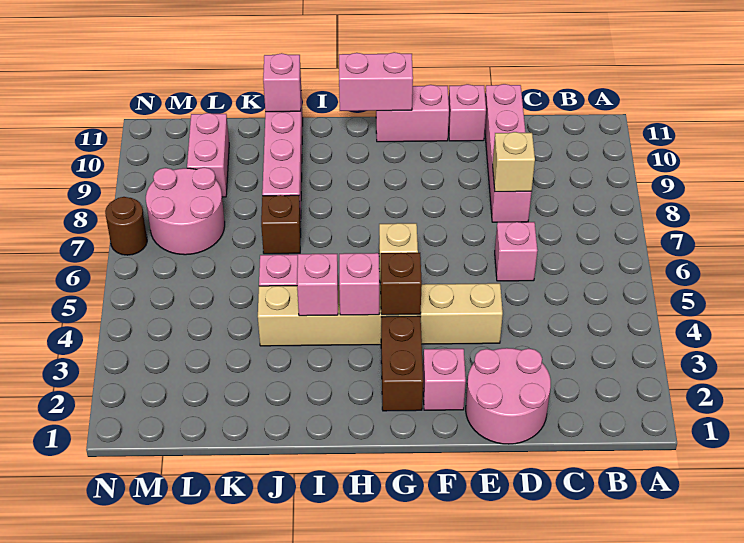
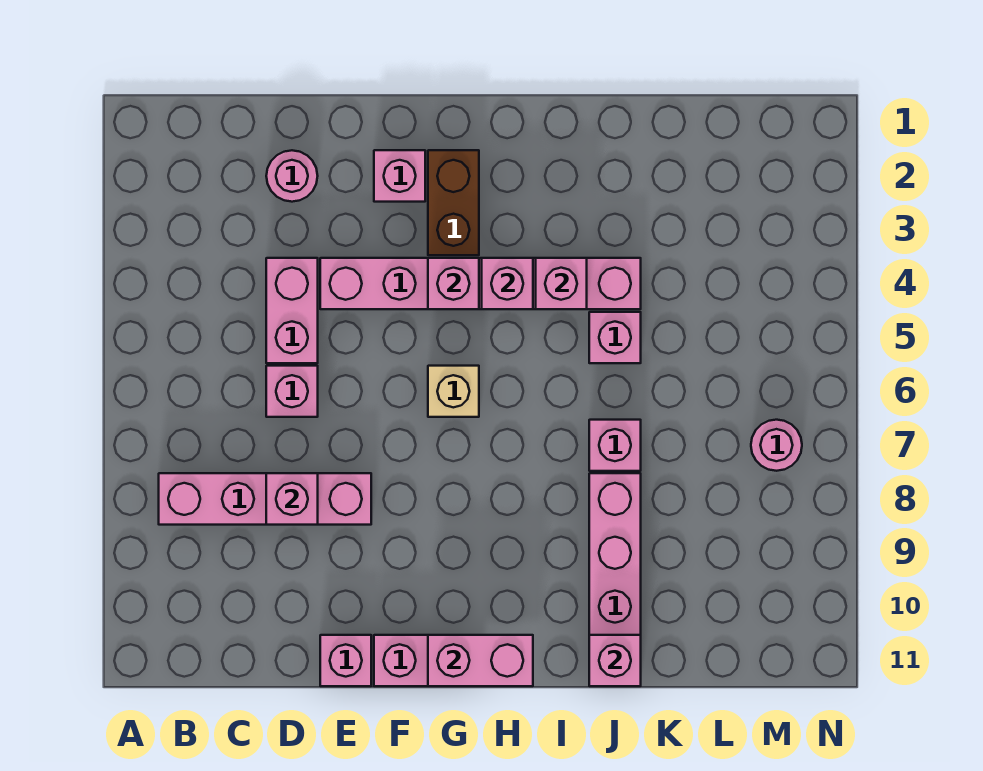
pink 2x2 round brick [466,348,551,444] -> pink 1x1 round brick [266,150,318,202]
pink 1x4 brick [485,84,531,222] -> pink 1x4 brick turned to [159,473,371,525]
tan 1x1 brick [493,132,535,192] -> pink 1x1 brick [266,473,318,525]
tan 1x6 brick [258,283,503,346] -> pink 1x6 brick [320,258,641,309]
brown 1x1 brick [381,253,422,315] -> pink 1x1 brick [428,258,479,309]
brown 1x1 brick [261,195,301,254] -> pink 1x1 brick [589,420,641,471]
pink 2x2 round brick [146,167,225,255] -> pink 1x1 round brick [751,420,802,471]
pink 1x2 brick [187,113,229,197] -> pink 1x2 brick moved to [266,258,318,363]
brown 1x1 round brick [105,197,147,255] -> none

